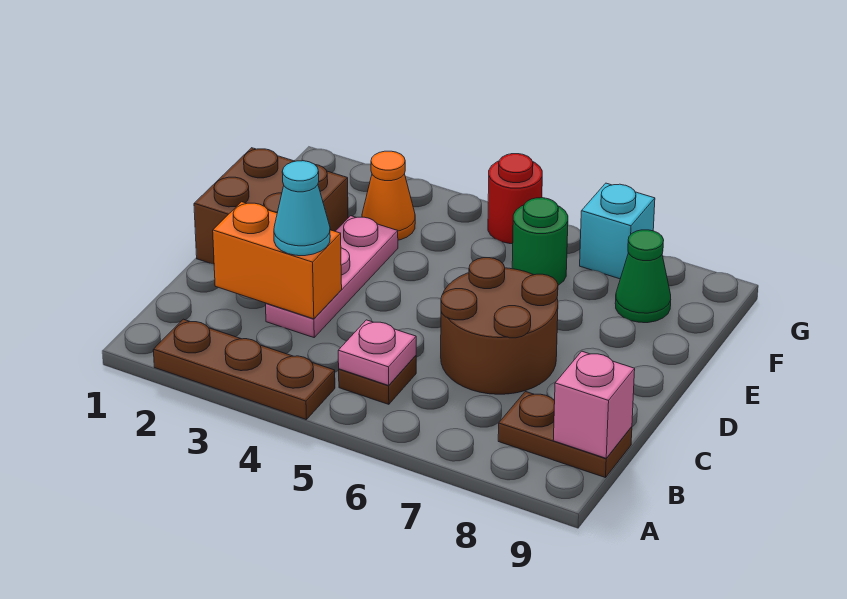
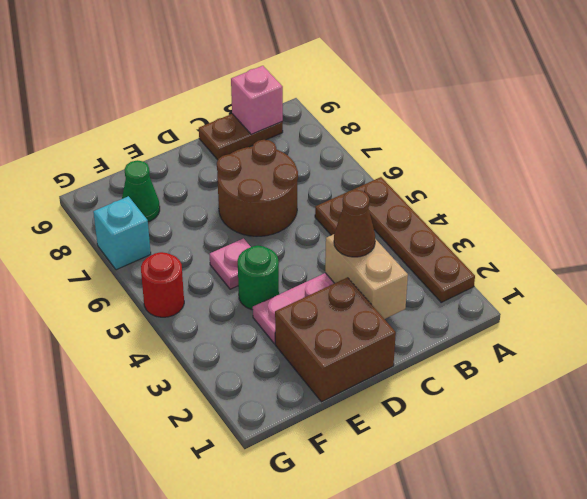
brown 1x3 plate [153,319,335,420] -> brown 1x4 plate [353,177,475,302]
pink 1x1 plate [338,320,416,385] -> pink 1x1 plate moved to [210,238,251,289]
brown 1x2 plate [498,392,632,478] -> brown 1x2 plate turned to [199,114,283,160]
orange 1x2 brick [213,202,342,319] -> tan 1x2 brick [325,234,408,319]
cyan 1x1 cone [274,161,330,256] -> brown 1x1 cone [334,190,375,257]
orange 1x1 cone [362,151,415,240] -> none
green 1x1 round brick [512,198,568,285] -> green 1x1 round brick moved to [238,245,279,310]

